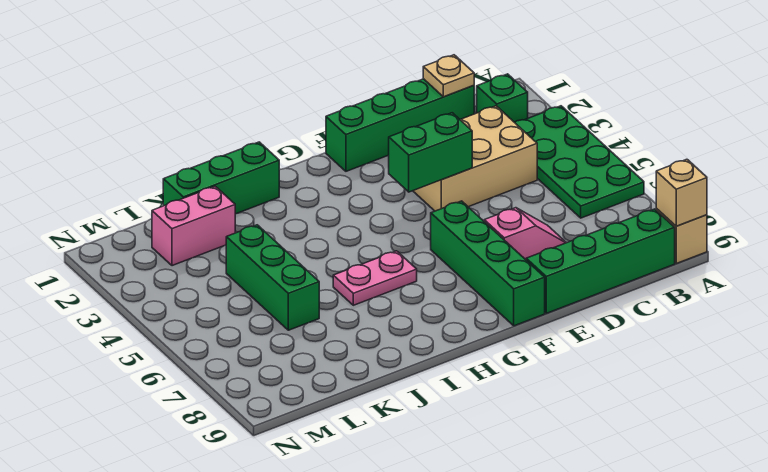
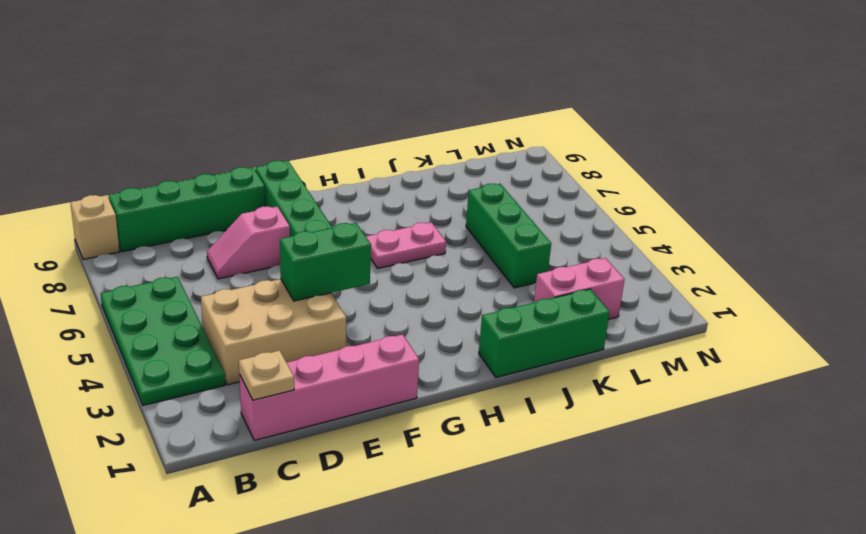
tan 1x1 brick [656,159,707,226] -> none
green 1x1 brick [477,74,528,122] -> none
green 1x4 brick [326,79,474,171] -> pink 1x4 brick [239,334,419,440]

